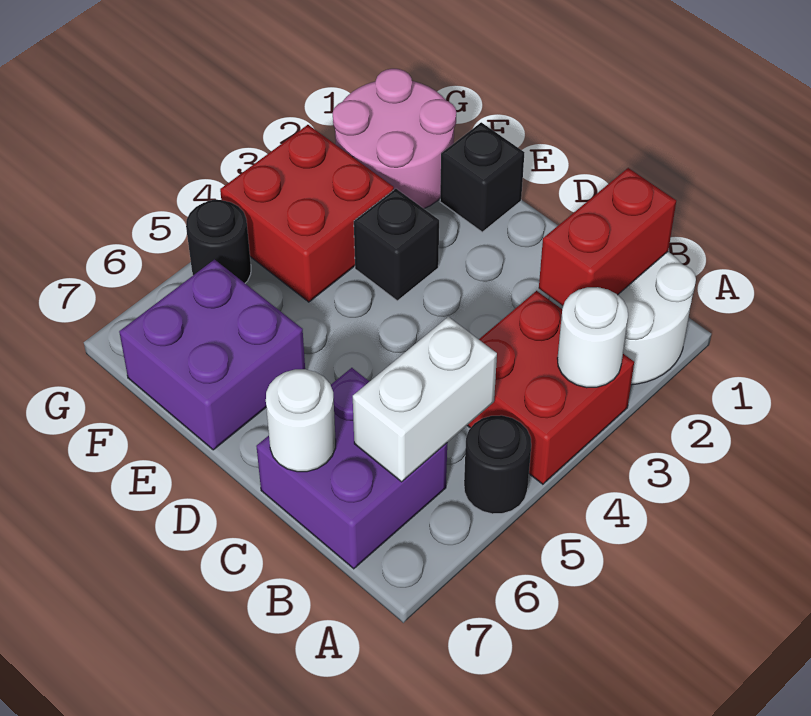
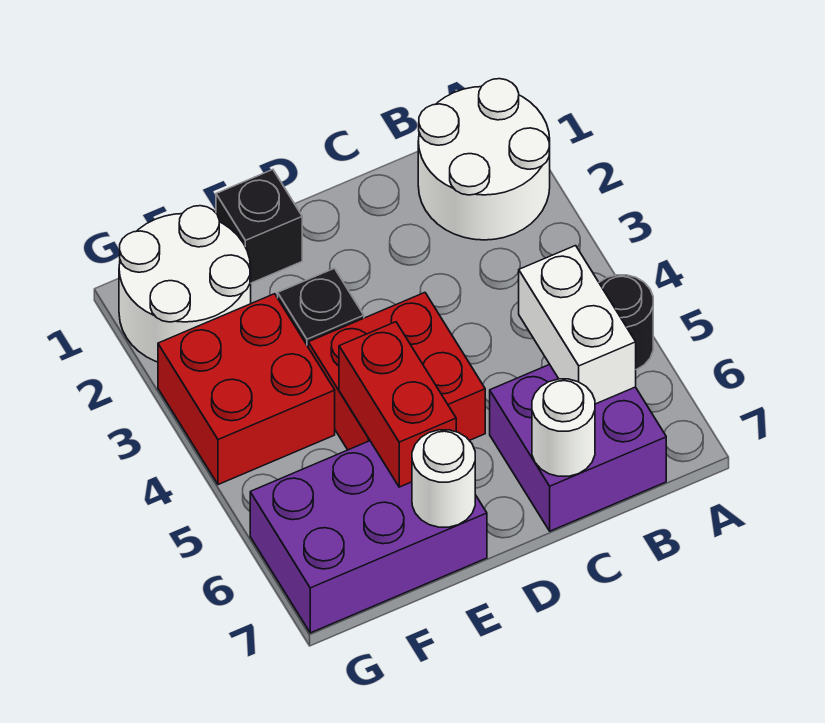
red 2x2 brick [467,291,634,484] -> red 2x2 brick moved to [308,293,485,450]
white 1x1 round brick [557,287,628,388] -> white 1x1 round brick moved to [412,430,475,527]
red 1x2 brick [539,168,676,306] -> red 1x2 brick moved to [339,322,456,487]
purple 2x2 brick [119,260,305,450] -> purple 2x3 brick [250,441,487,633]
pink 2x2 round brick [333,69,456,209] -> white 2x2 round brick [119,206,251,362]
black 1x1 round brick [186,200,251,283] -> none

